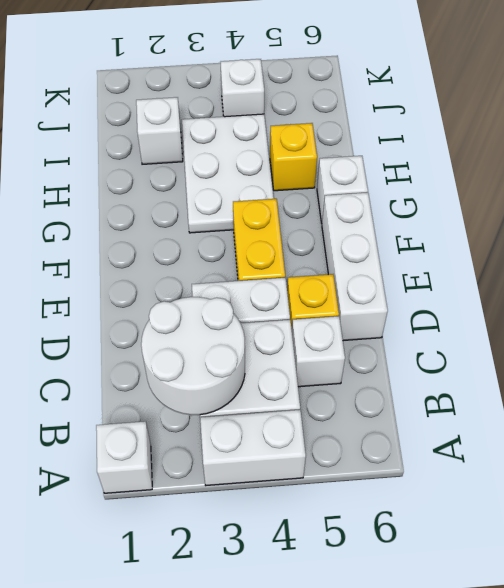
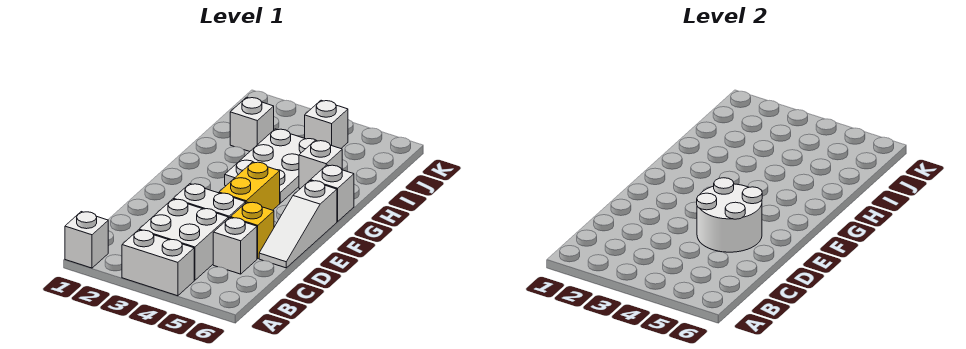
white 2x2 round brick [141,297,245,415] -> white 2x2 round brick moved to [697,178,762,252]
white 1x3 brick [322,192,388,341] -> white 1x3 slope [259,181,337,268]
yellow 1x1 brick [270,123,317,191] -> white 1x1 brick [299,140,342,189]

